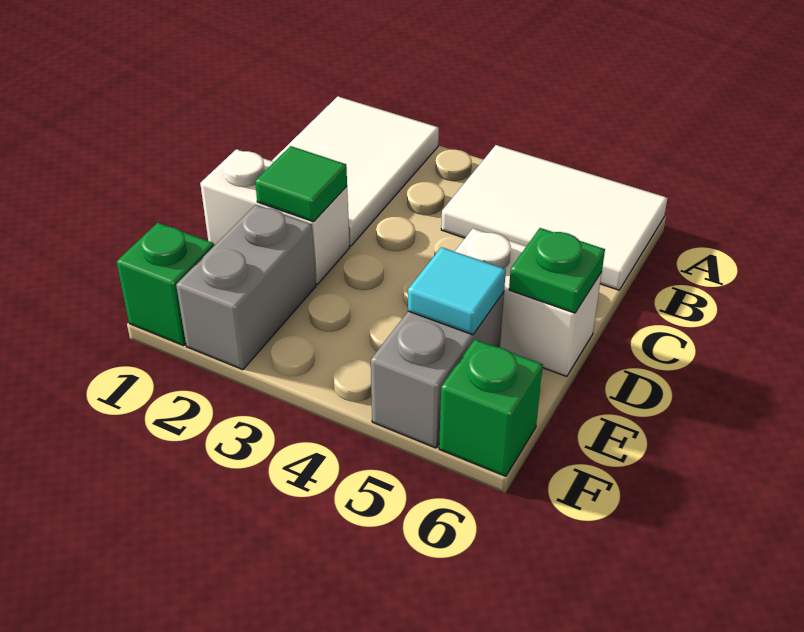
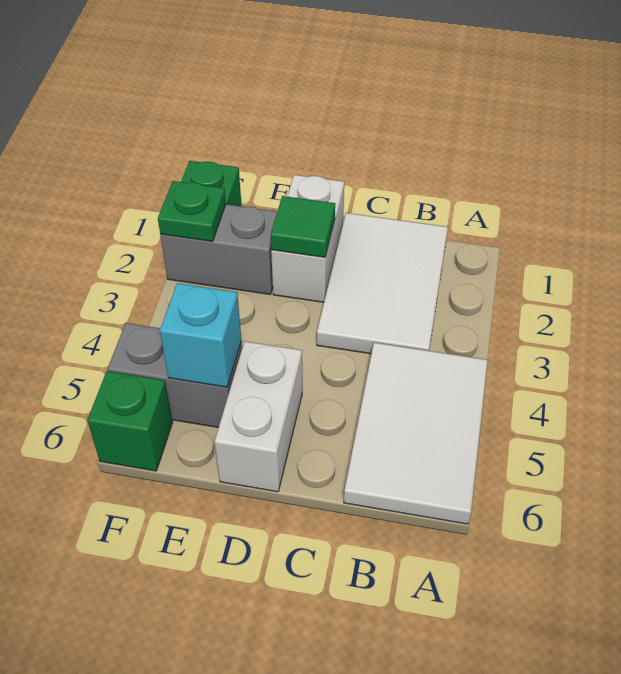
white 2x3 tile [272,96,439,246] -> white 2x3 tile turned to [317,213,448,354]
green 1x1 plate [509,228,605,313] -> green 1x1 plate moved to [158,181,226,241]
cyan 1x1 tile [408,247,506,335] -> cyan 1x1 brick [160,283,241,387]

